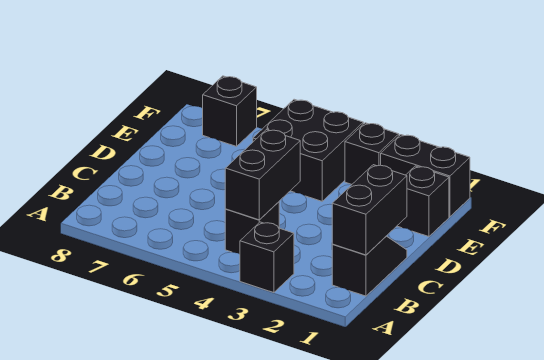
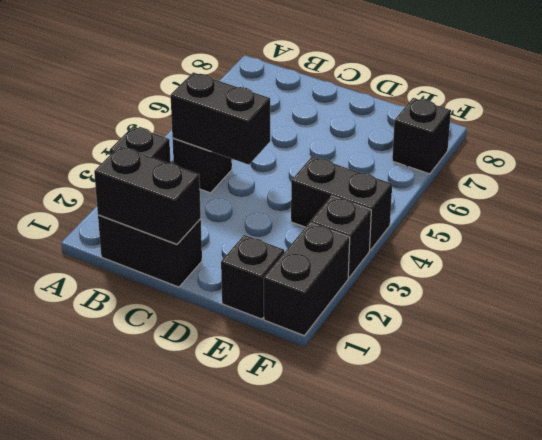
black 1x2 slope [332,236,407,296] -> black 1x2 brick [98,215,202,287]
black 2x2 brick [253,99,363,201] -> black 1x2 brick [291,156,392,250]

